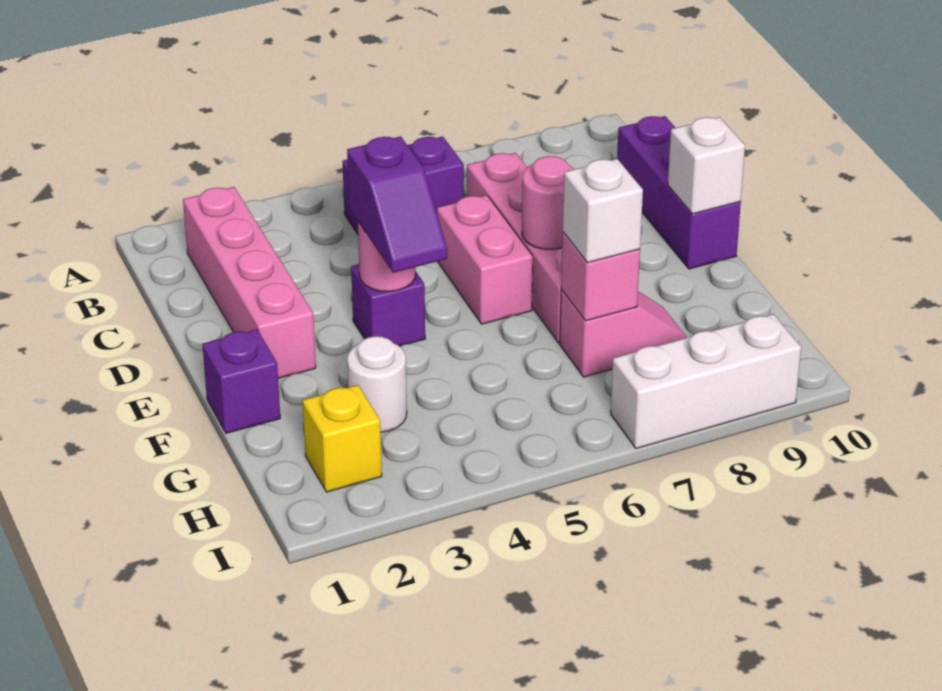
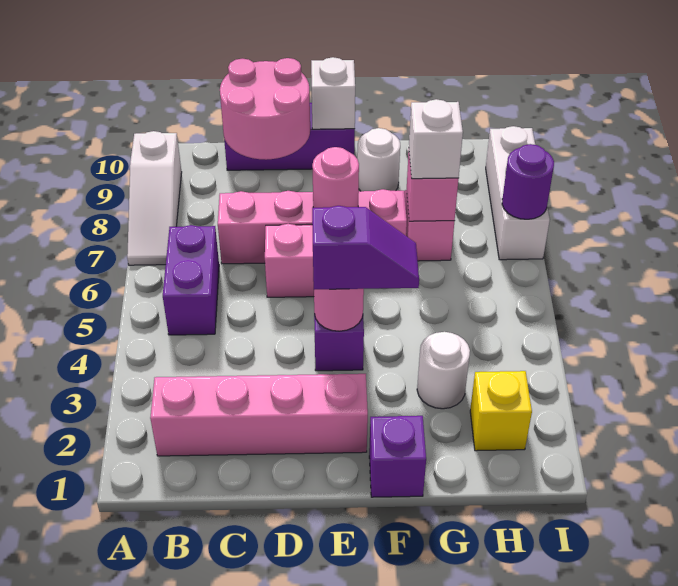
none -> white 1x3 slope [127,131,182,265]
none -> pink 2x2 round brick [220,58,310,160]
none -> white 1x1 round brick [357,128,400,191]
none -> purple 1x1 round brick [502,144,554,219]

